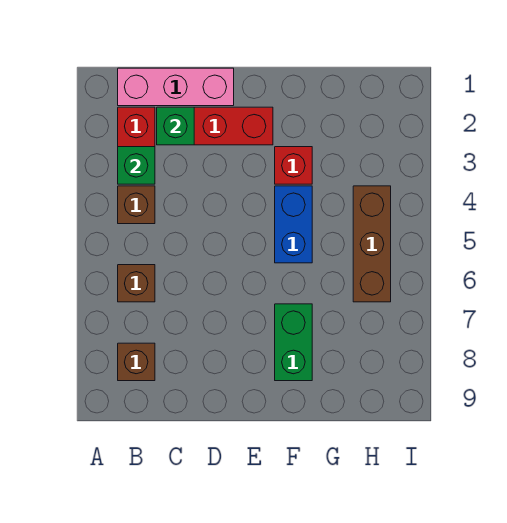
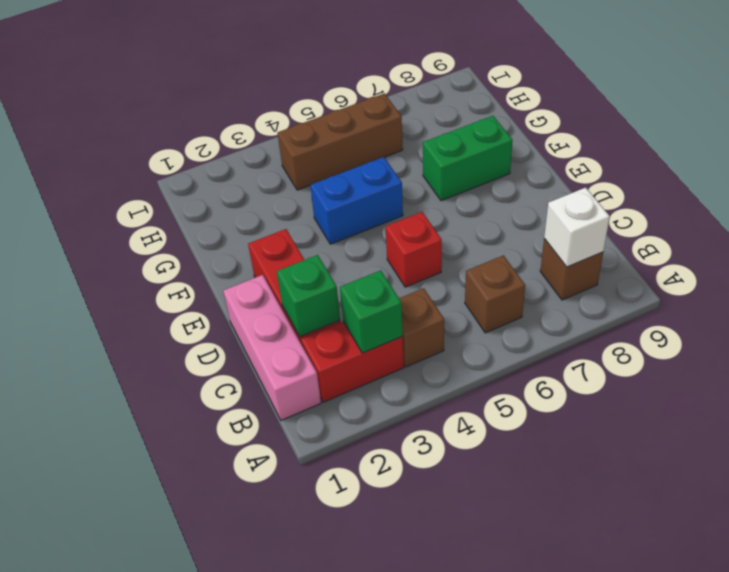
none -> white 1x1 brick [544,188,610,267]
red 1x1 brick [275,147,312,184] -> red 1x1 brick moved to [385,212,442,287]

